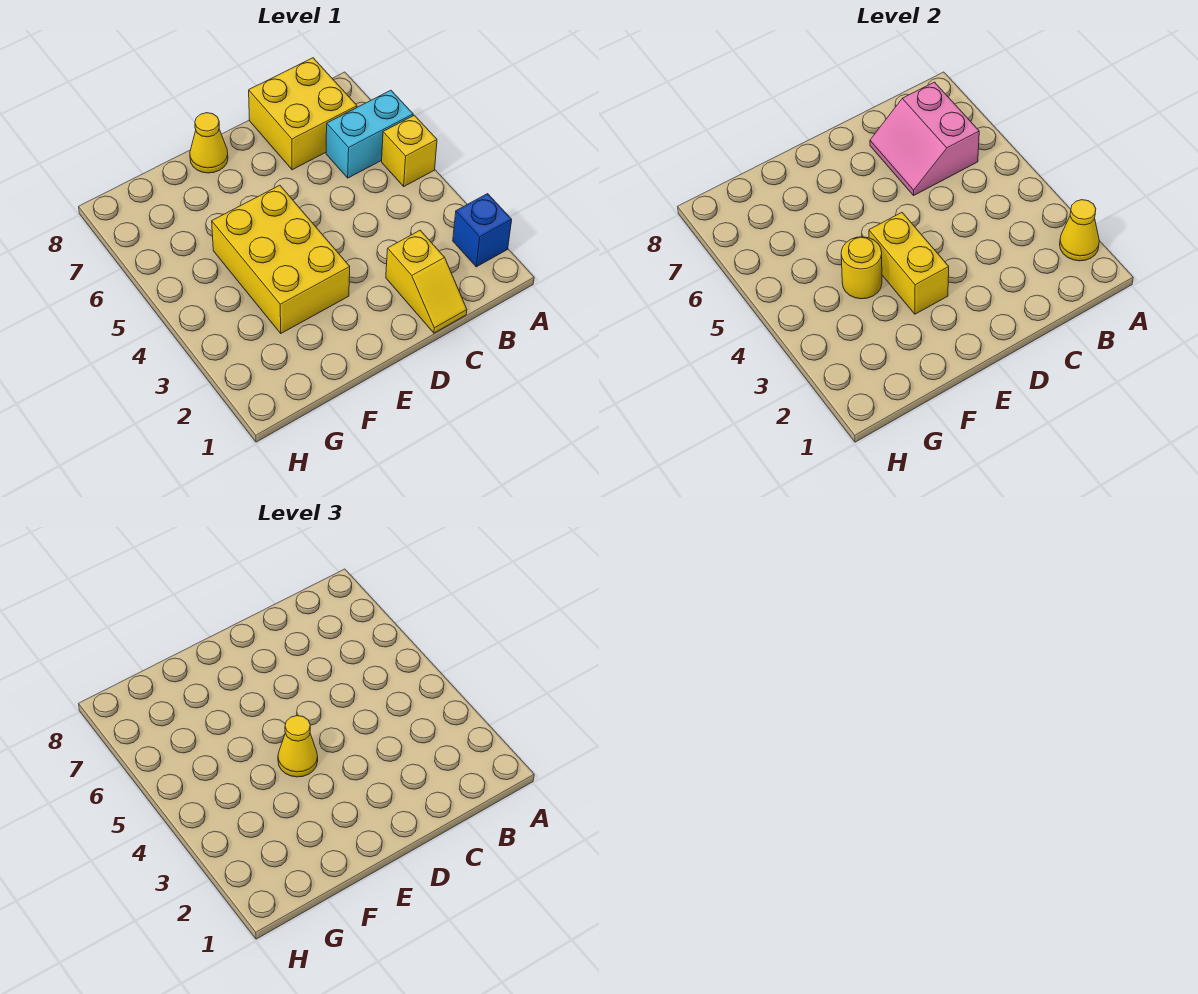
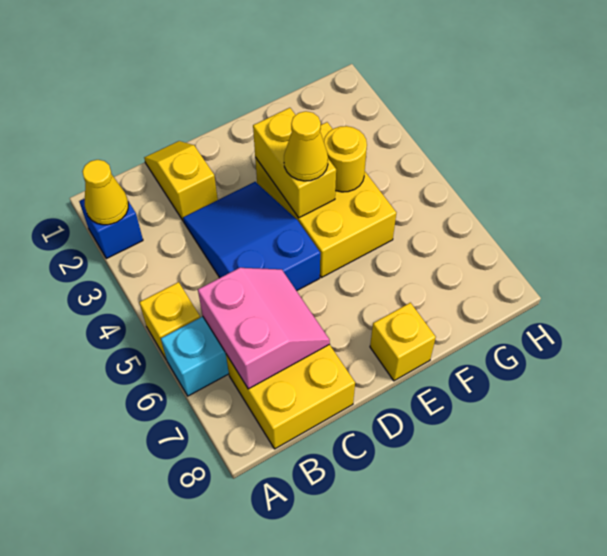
none -> blue 2x3 slope [183,182,320,291]
yellow 1x1 cone [190,113,228,173] -> yellow 1x1 brick [370,303,436,381]

